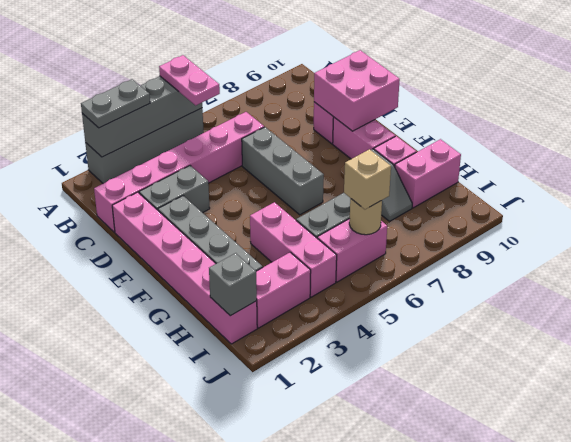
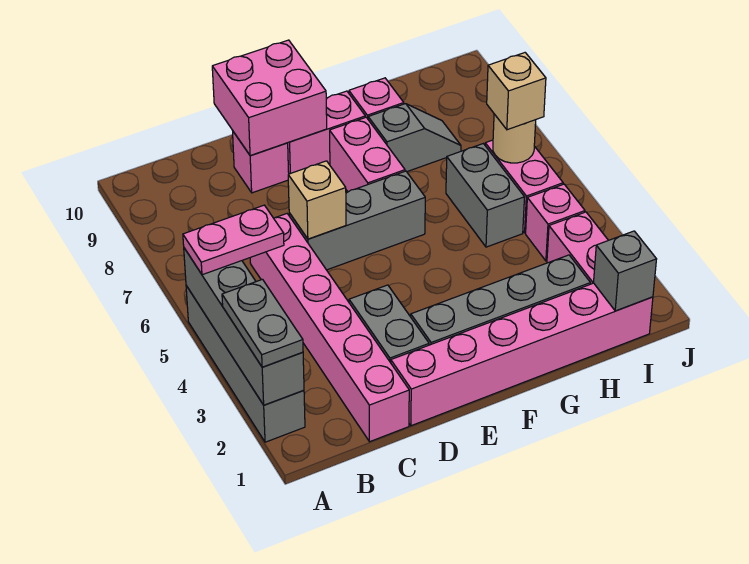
none -> tan 1x1 brick [288,161,346,239]
pink 1x3 brick [250,202,337,297] -> pink 1x1 brick [526,184,585,261]
pink 1x2 brick [395,139,461,208] -> pink 1x2 brick moved to [330,117,405,192]

